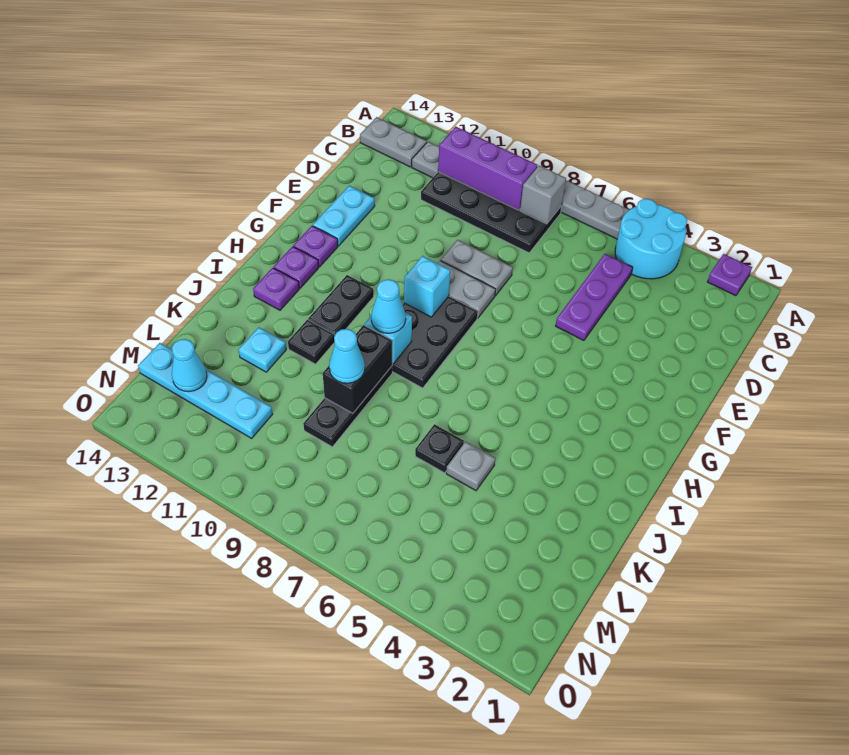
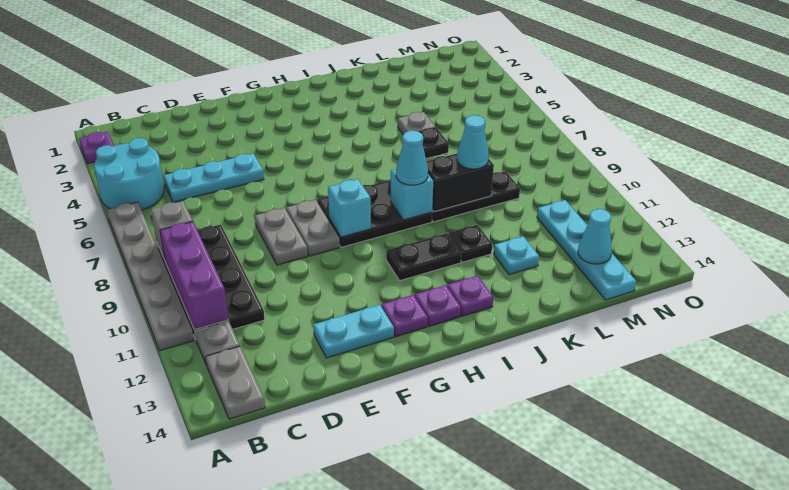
purple 1x3 plate [556,254,633,341] -> cyan 1x3 plate [163,153,264,202]

